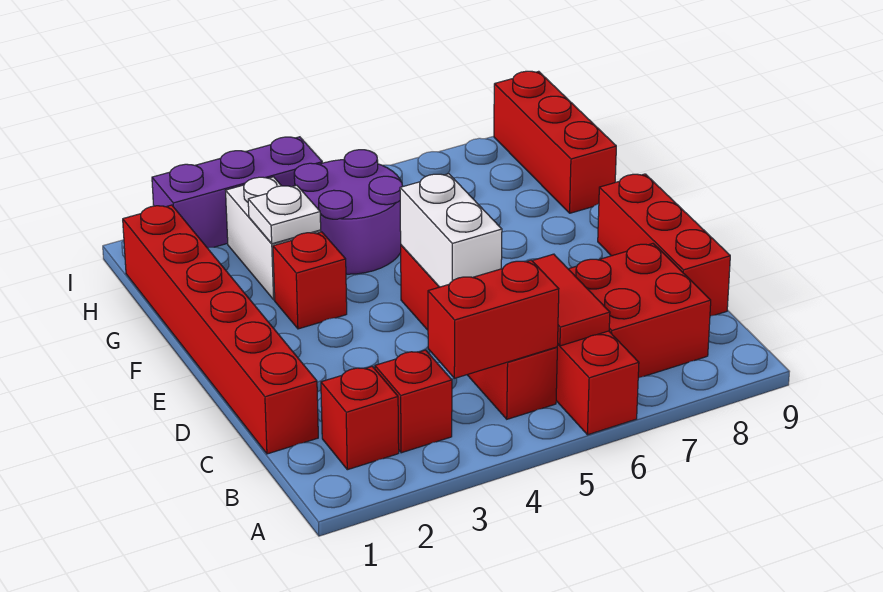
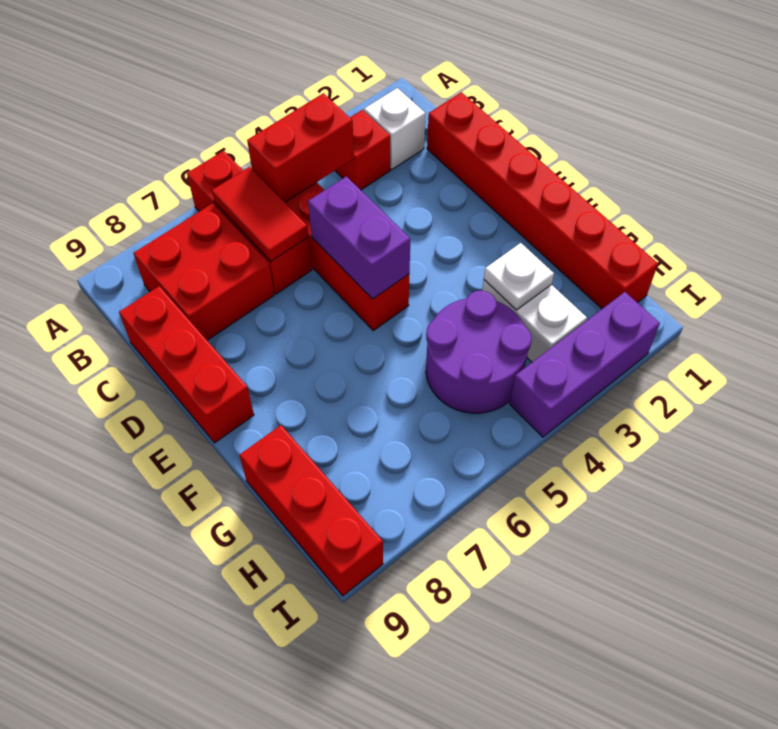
red 1x1 brick [321,366,399,470] -> white 1x1 brick [364,88,426,170]
white 1x2 brick [400,174,502,287] -> purple 1x2 brick [308,176,410,299]
red 1x1 brick [273,232,347,329] -> none

